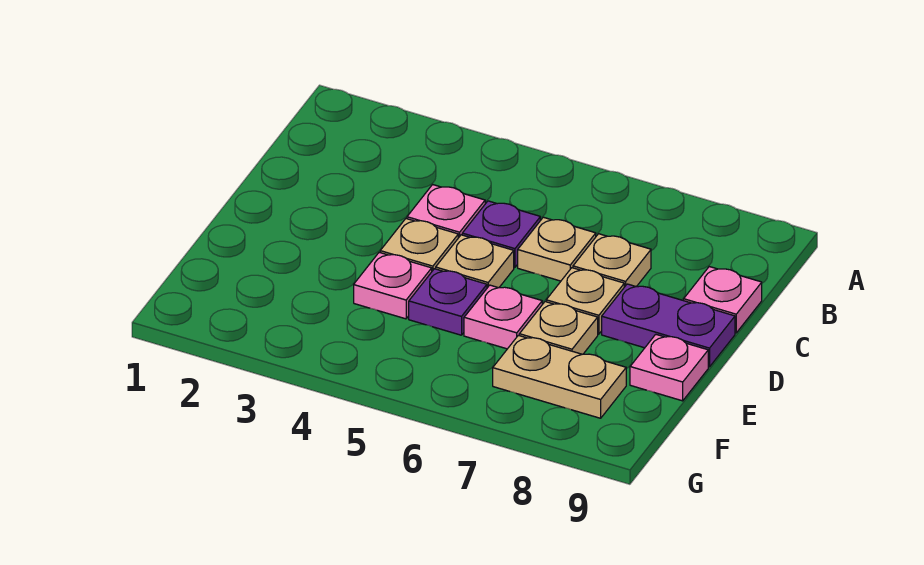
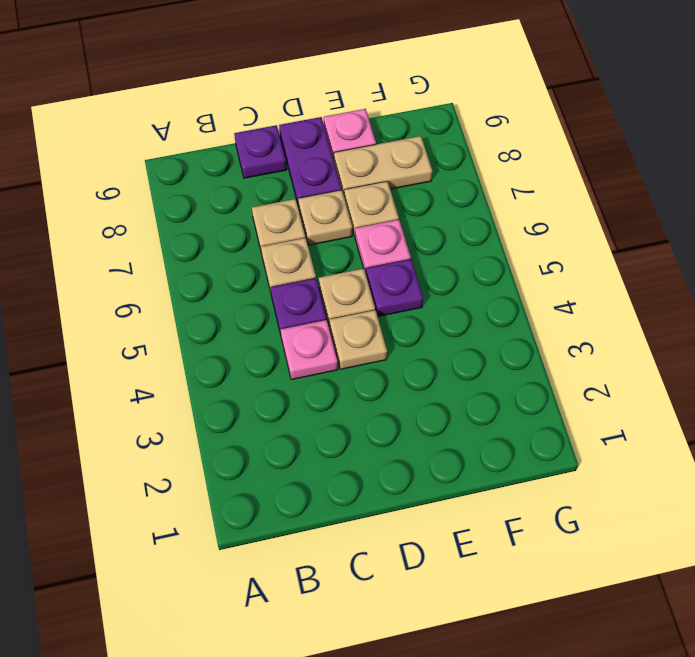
pink 1x1 plate [684,267,762,333] -> purple 1x1 plate [234,125,287,178]
pink 1x1 plate [354,252,432,319] -> none
tan 1x2 plate [493,335,626,418] -> tan 1x2 plate turned to [334,136,433,195]

